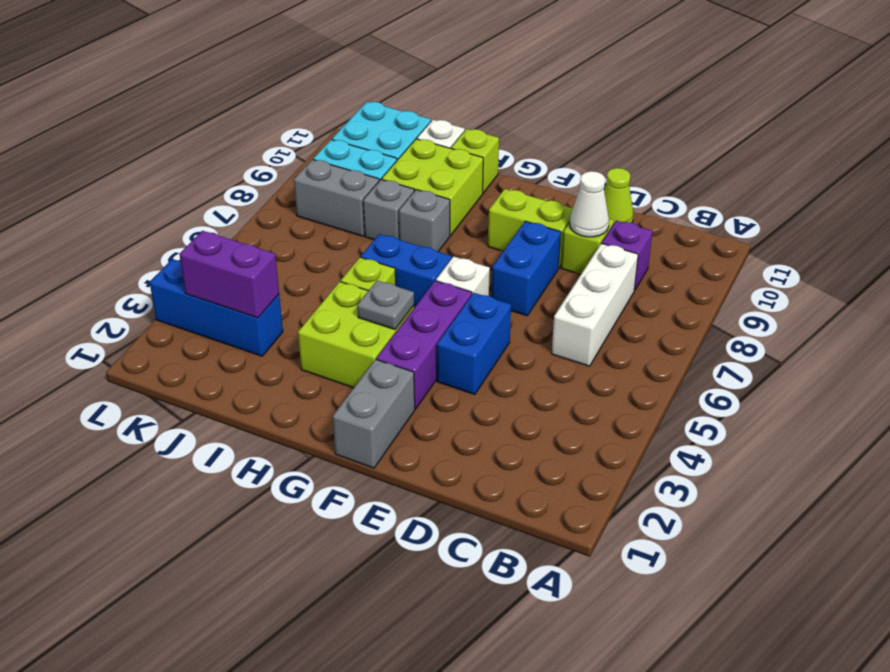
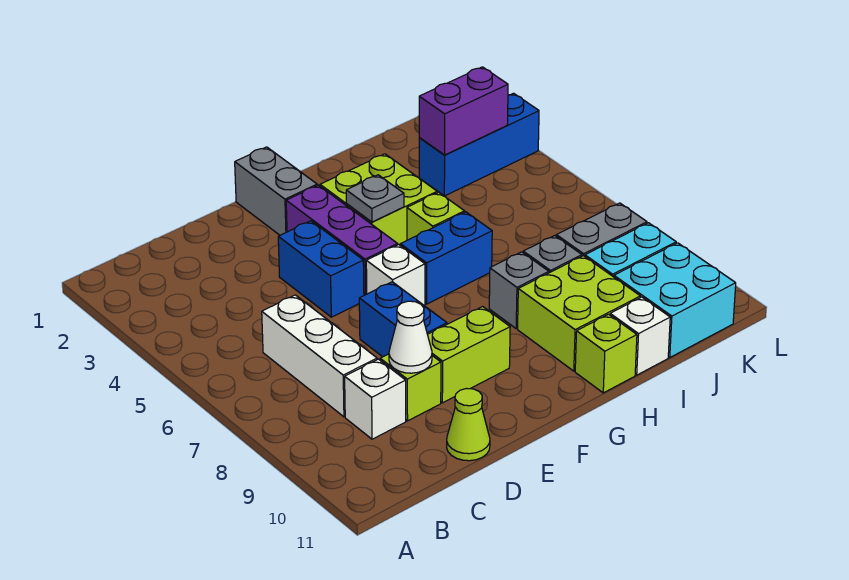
purple 1x1 brick [602,221,652,291] -> white 1x1 brick [345,359,406,439]

